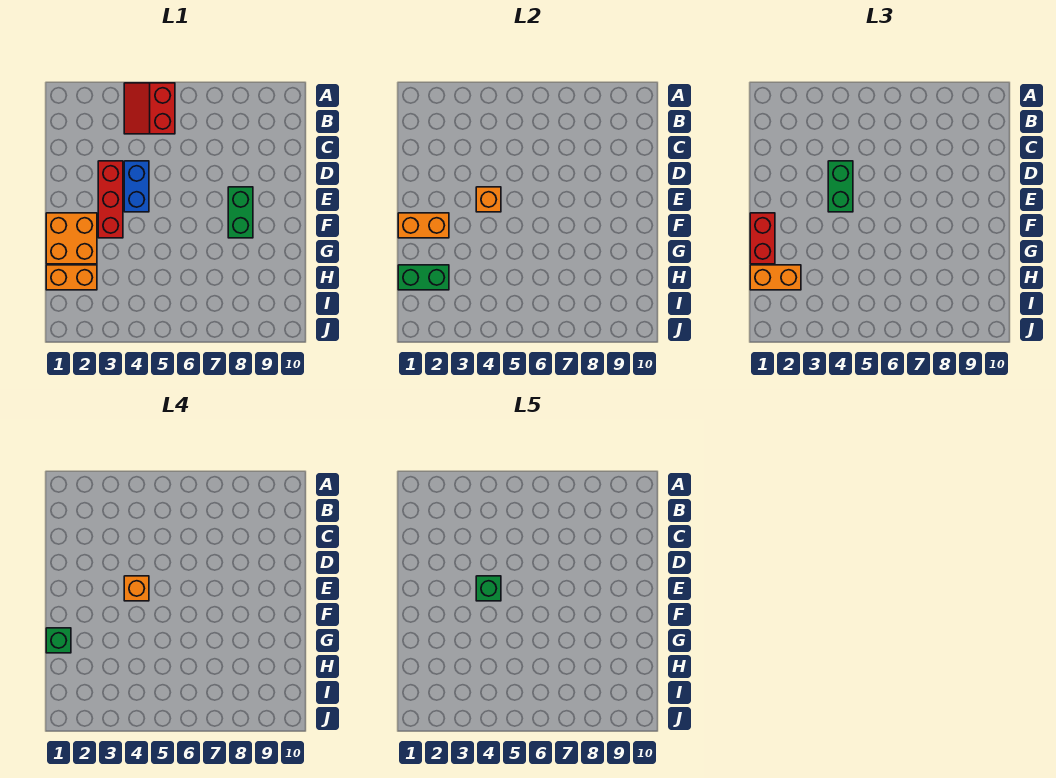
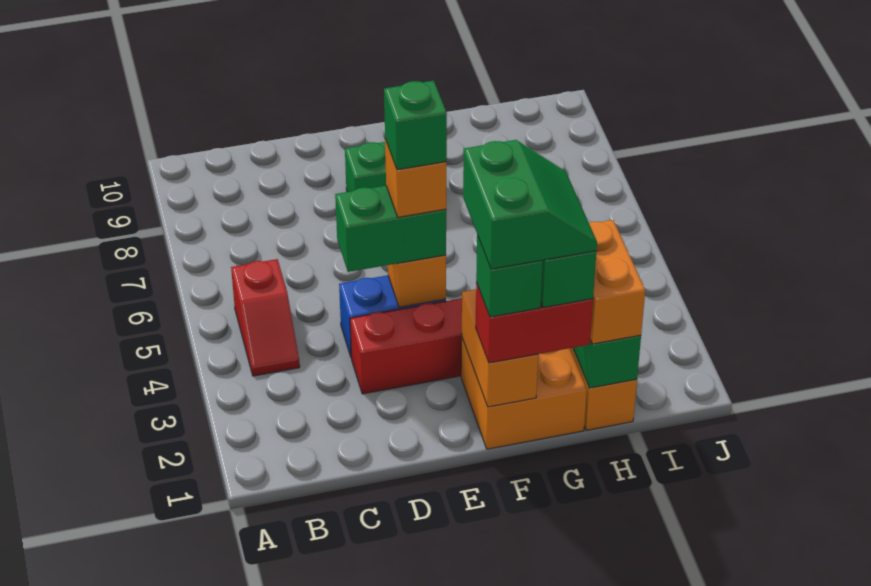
red 2x2 slope [124,83,175,134] -> red 1x2 slope [231,259,300,376]
none -> green 1x1 brick [476,235,543,317]
none -> green 2x2 slope [463,140,597,269]

